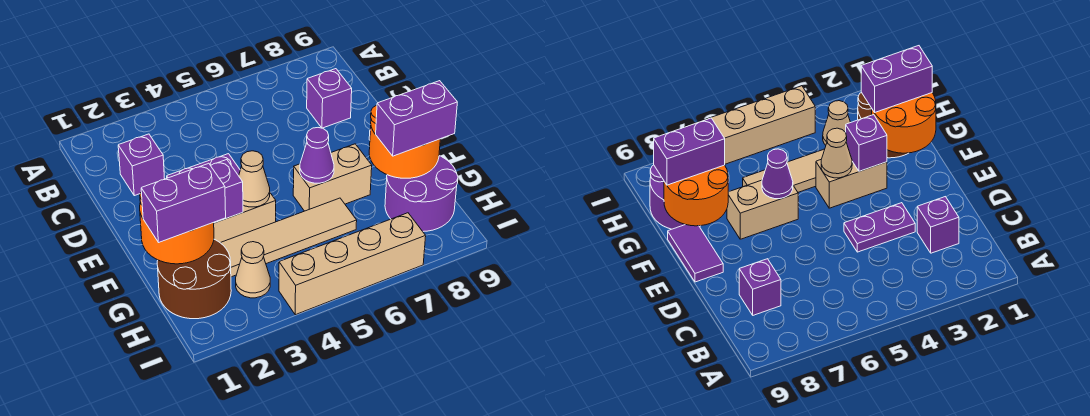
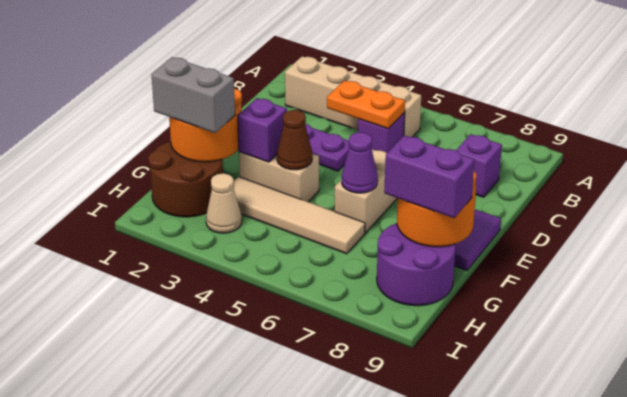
purple 1x1 brick [118,134,165,196] -> purple 1x1 brick moved to [358,113,405,153]
none -> orange 1x2 plate [327,80,405,129]
tan 1x1 cone [239,151,270,207] -> brown 1x1 cone [277,110,312,170]
tan 1x2 brick [293,144,372,211] -> tan 1x2 brick turned to [335,149,397,233]
purple 1x2 brick [141,163,226,243] -> grey 1x2 brick [151,57,235,133]
tan 1x4 brick [279,213,426,315] -> tan 1x4 brick moved to [285,56,421,137]

